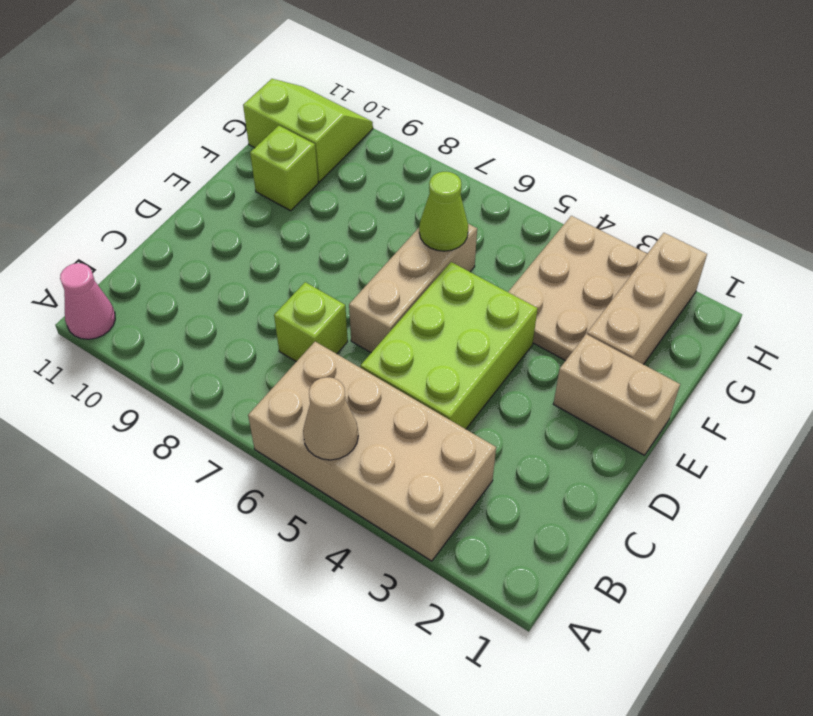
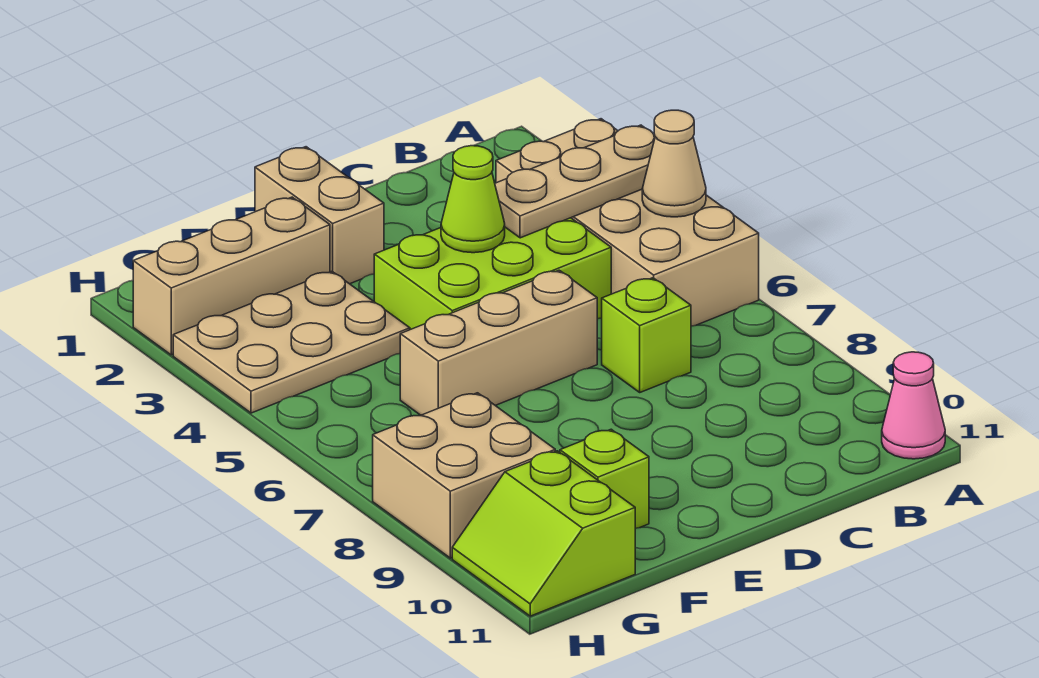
none -> tan 1x3 plate [495,125,655,238]
lime 1x1 cone [419,172,468,251] -> lime 1x1 cone moved to [441,146,505,253]
none -> tan 2x2 brick [373,393,555,558]

